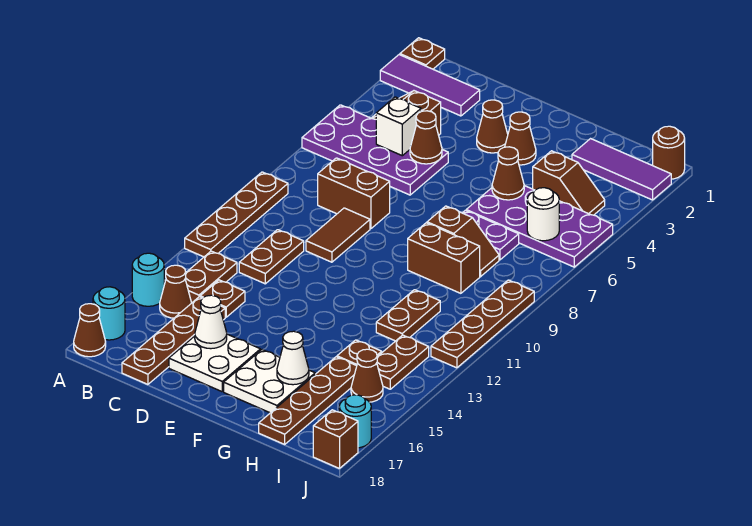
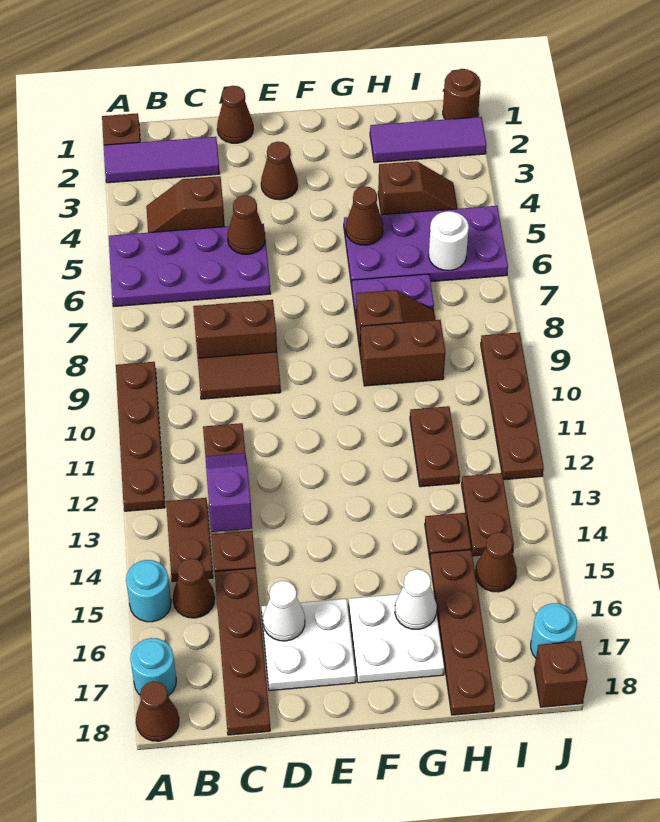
white 1x1 brick [376,97,421,156] -> none
none -> purple 1x2 slope [205,453,252,532]
brown 1x2 tile [306,208,370,262] -> brown 1x2 tile turned to [198,352,281,399]
brown 1x1 cone [505,112,536,165] -> brown 1x1 cone moved to [217,86,253,143]

